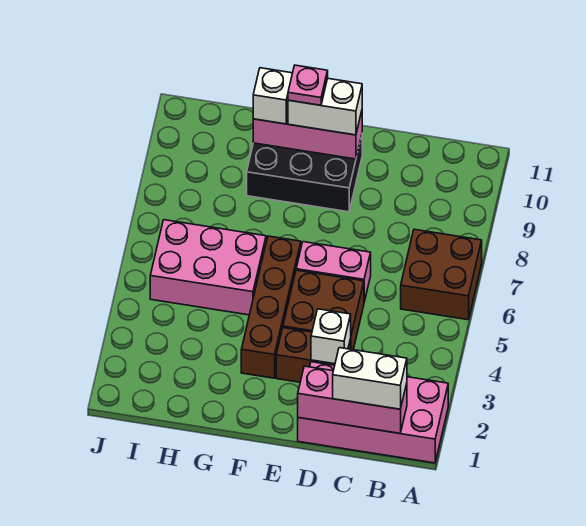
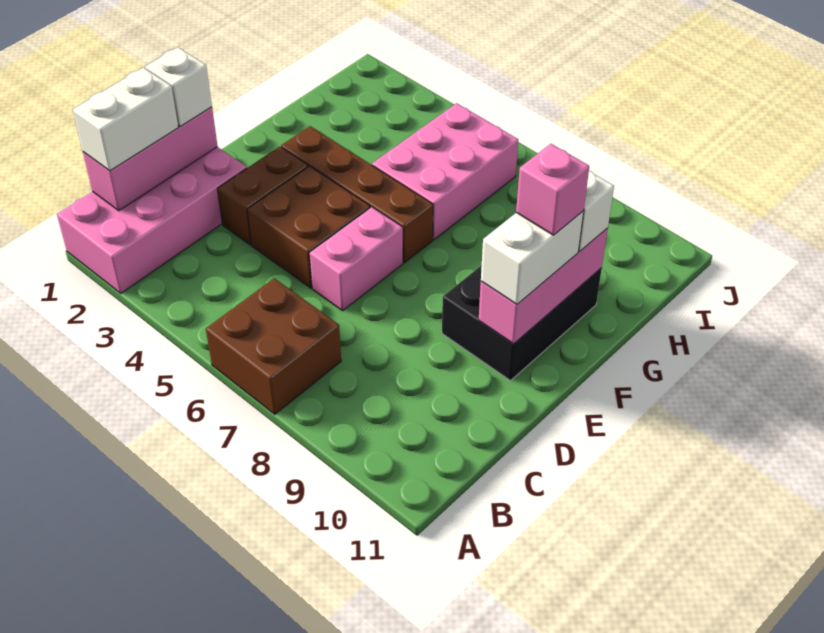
white 1x1 brick [311,309,351,364] -> white 1x1 brick moved to [145,47,212,127]
pink 1x1 plate [288,65,328,105] -> pink 1x1 brick [516,144,589,235]

